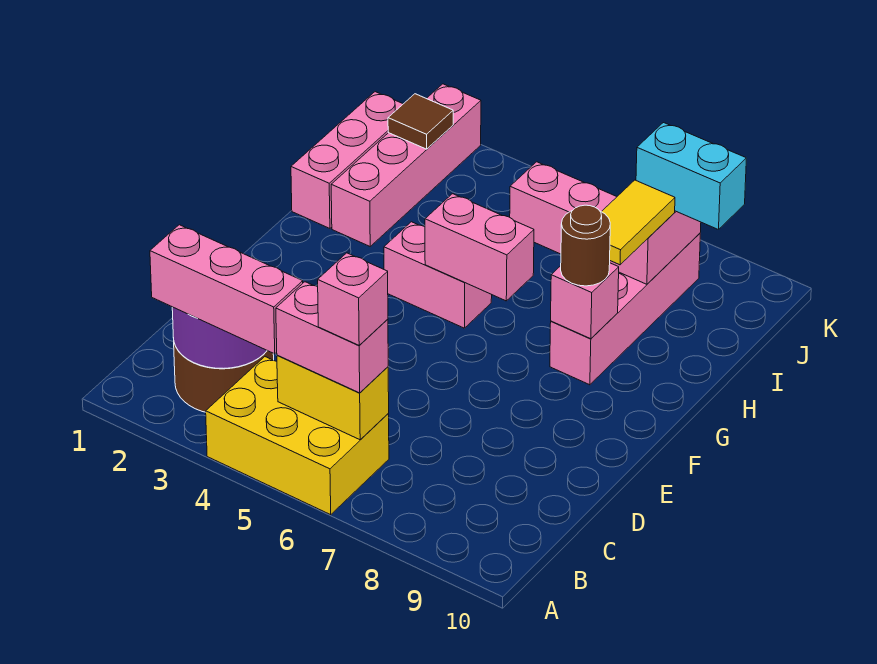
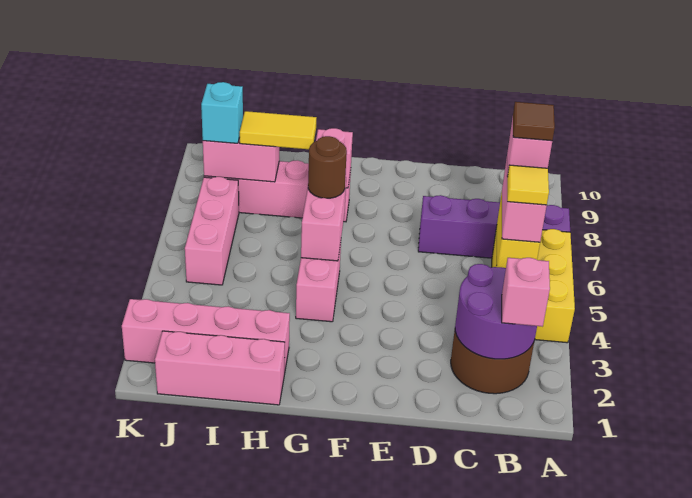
none -> purple 1x4 brick [418,195,570,258]
pink 1x3 brick [150,225,303,354] -> pink 1x1 brick [502,258,550,327]
none -> yellow 1x1 tile [507,165,549,205]
brown 1x1 round brick [561,205,610,286] -> brown 1x1 round brick moved to [308,136,347,198]
brown 1x1 tile [388,94,453,149] -> brown 1x1 tile moved to [513,102,555,141]
cyan 1x2 brick [636,123,746,230] -> cyan 1x1 brick [201,82,243,143]

